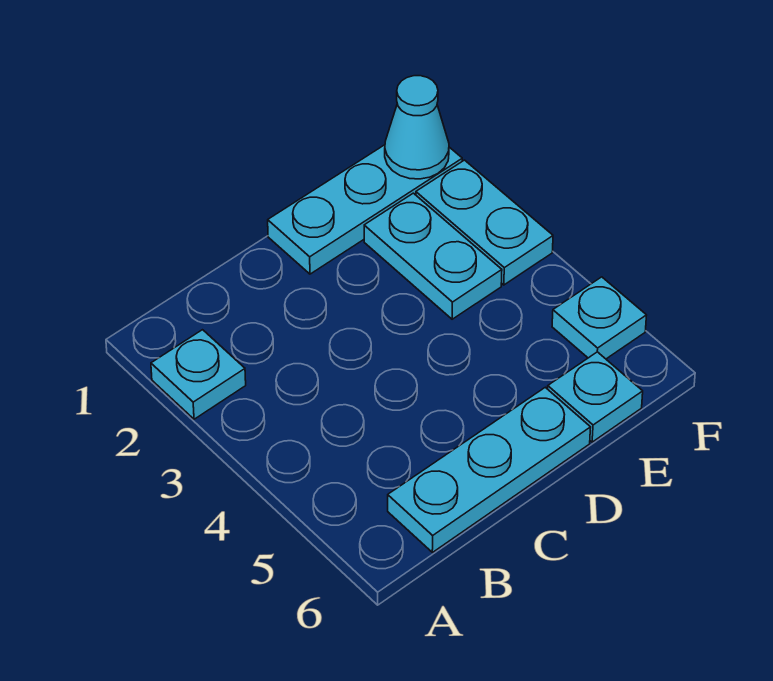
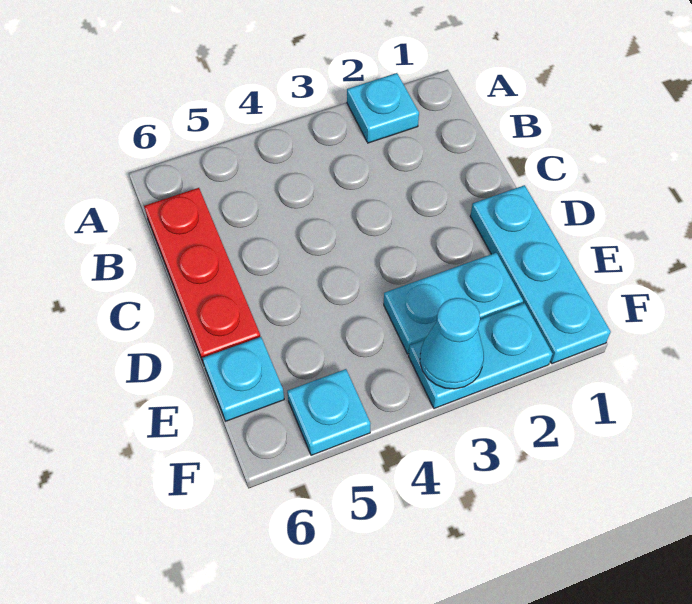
cyan 1x3 plate [388,387,591,552] -> red 1x3 plate [144,188,261,364]
cyan 1x1 cone [385,76,449,179] -> cyan 1x1 cone moved to [420,298,484,389]

